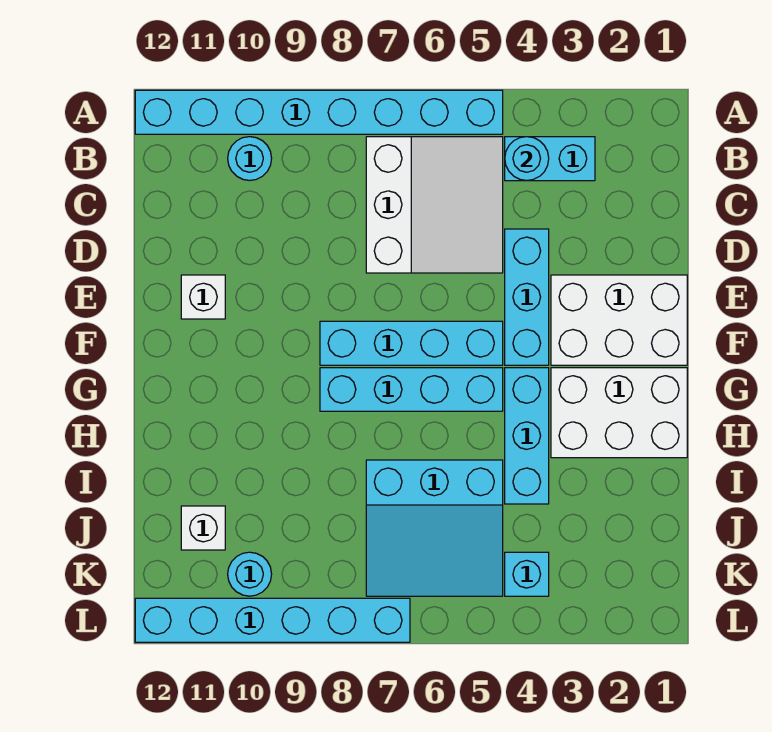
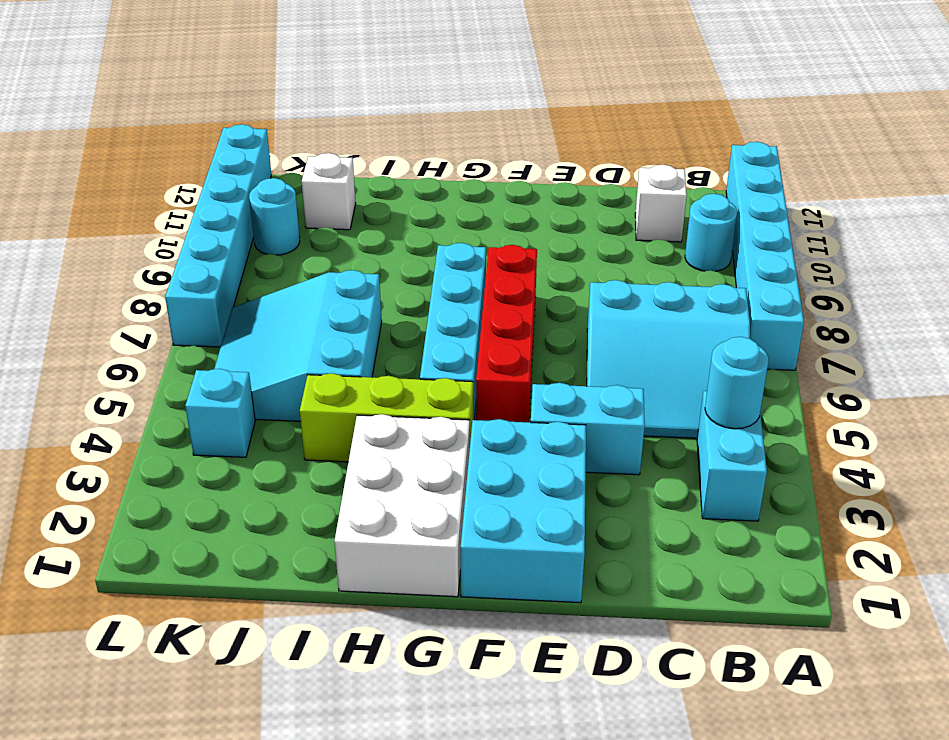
cyan 1x8 brick [135,90,503,134] -> cyan 1x6 brick [726,142,804,370]
white 3x3 slope [366,137,503,273] -> cyan 3x3 slope [587,280,750,438]
cyan 1x3 brick [505,229,549,365] -> cyan 1x2 brick [531,383,645,475]
white 2x3 brick [551,275,687,365] -> cyan 2x3 brick [461,419,586,603]
white 1x1 brick [181,275,225,319] -> white 1x1 brick moved to [635,165,687,242]
cyan 1x4 brick [320,321,503,365] -> red 1x4 brick [476,245,537,422]
cyan 1x3 brick [505,368,549,504] -> lime 1x3 brick [300,373,473,462]

